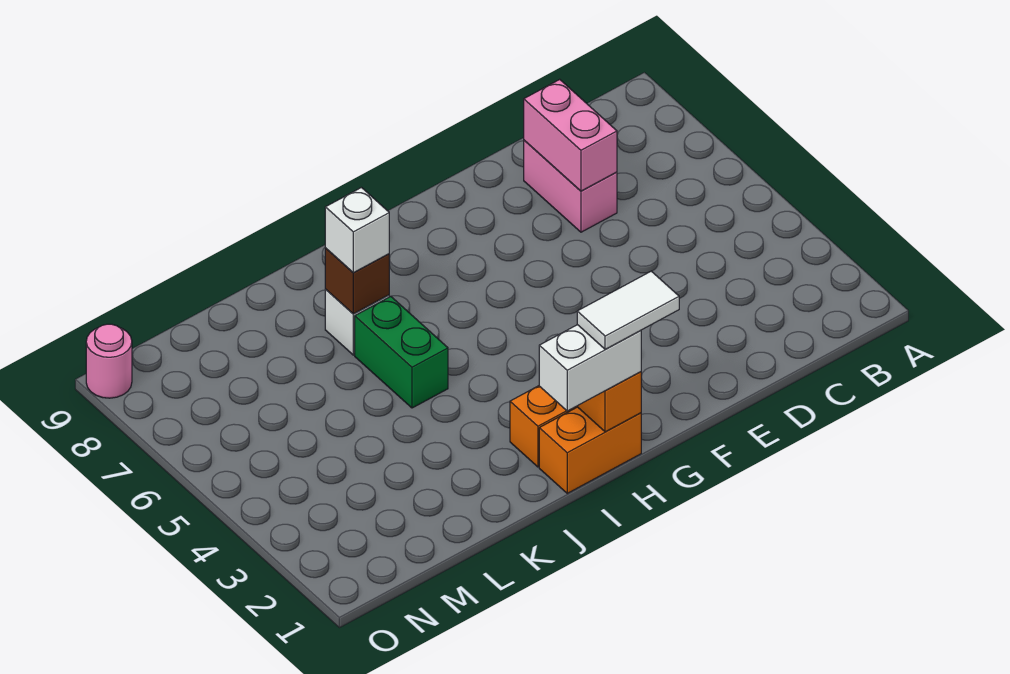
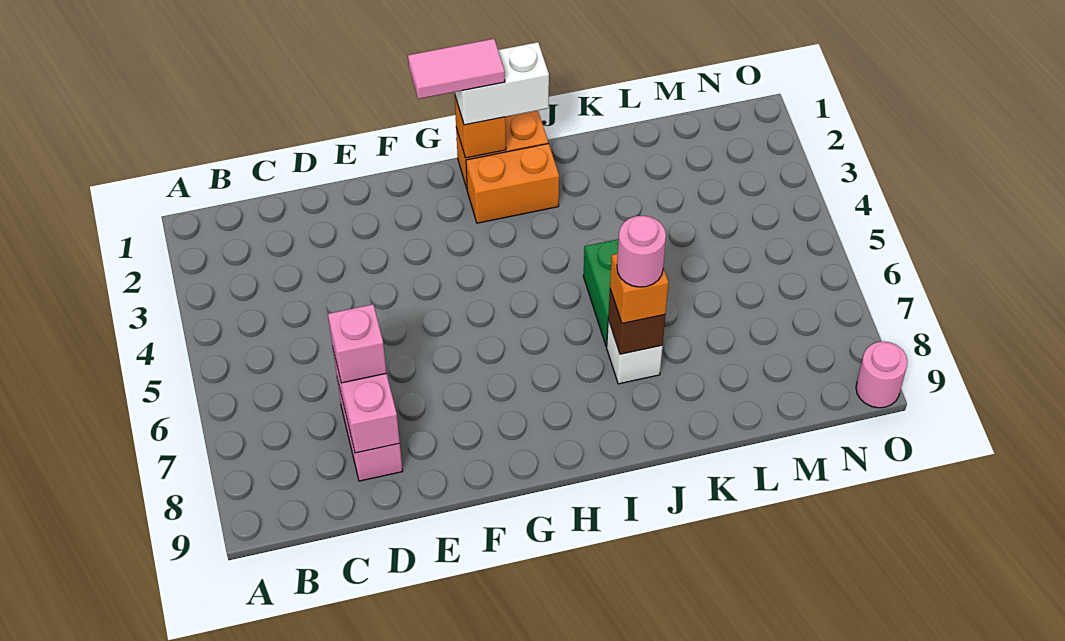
none -> pink 1x1 brick [328,304,386,383]
white 1x2 tile [577,271,679,350] -> pink 1x2 tile [408,39,505,99]
white 1x1 brick [325,188,389,273] -> orange 1x1 brick [610,254,668,324]
none -> pink 1x1 round brick [617,216,666,287]

